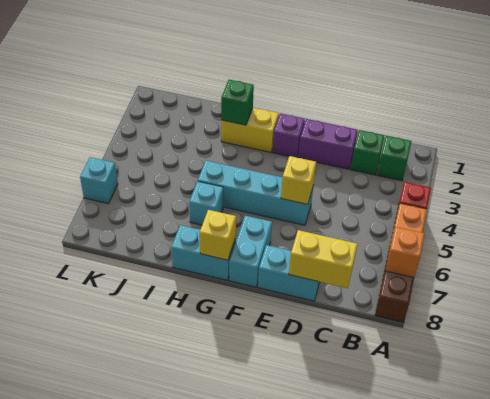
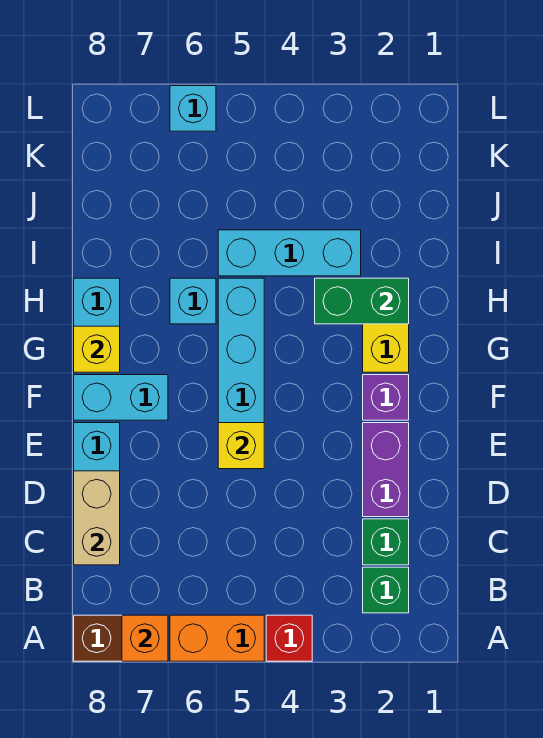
yellow 1x2 brick [289,230,357,288] -> tan 1x2 brick [74,471,120,565]
green 1x1 brick [221,80,254,125] -> green 1x2 brick [315,278,409,324]
none -> cyan 1x3 brick [218,230,361,276]

